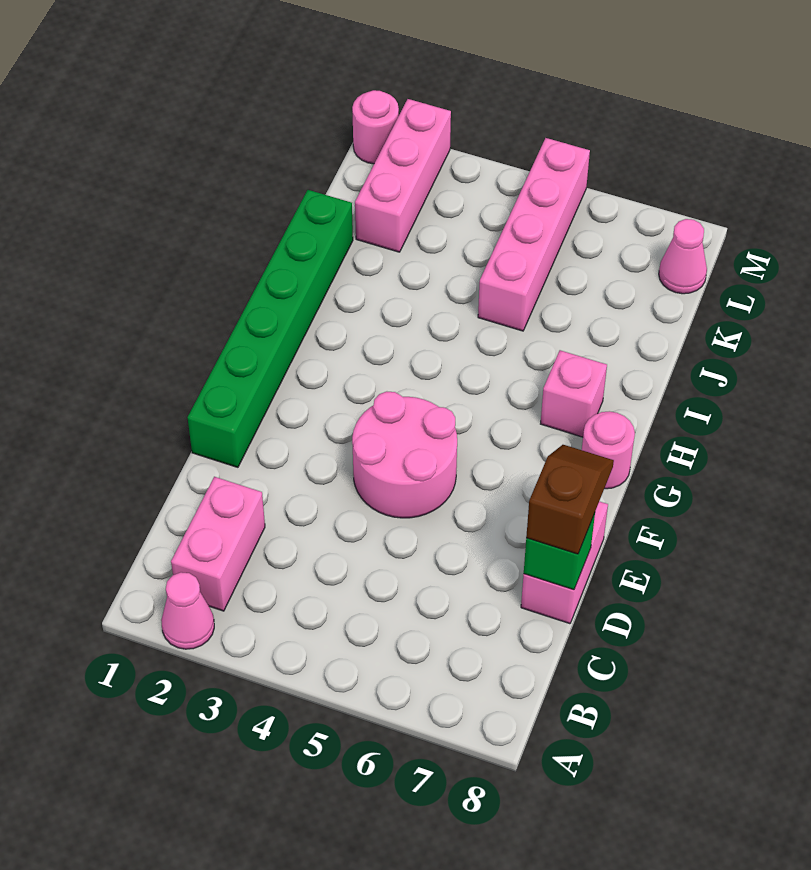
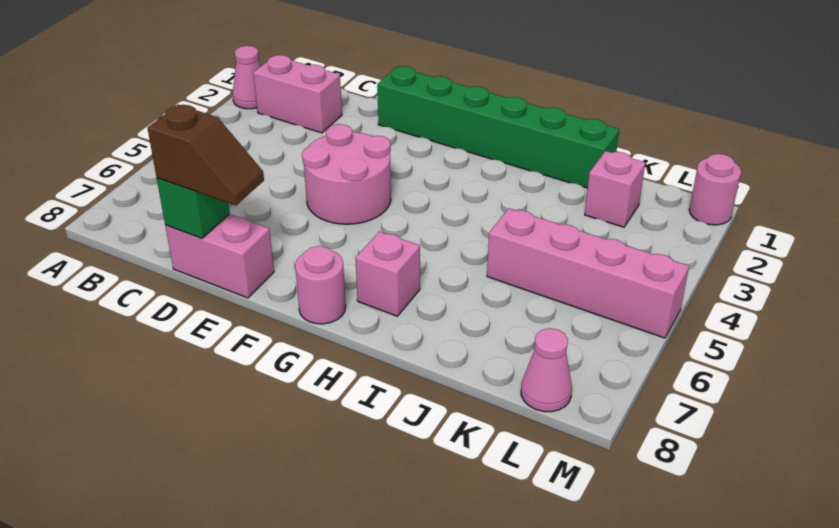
pink 1x3 brick [355,99,451,252] -> pink 1x1 brick [585,151,645,227]

